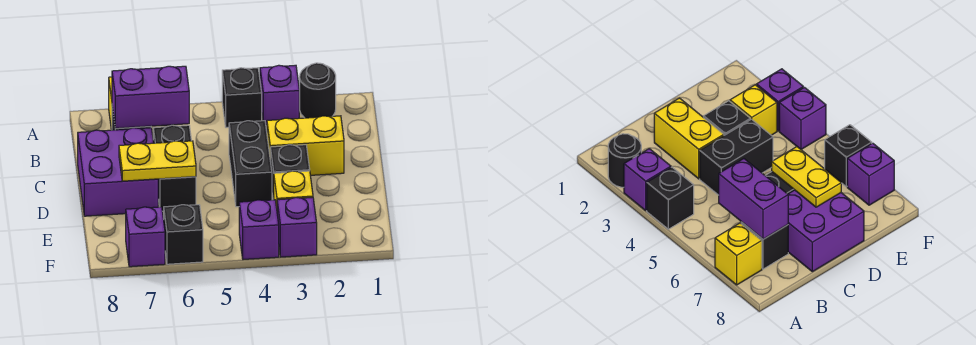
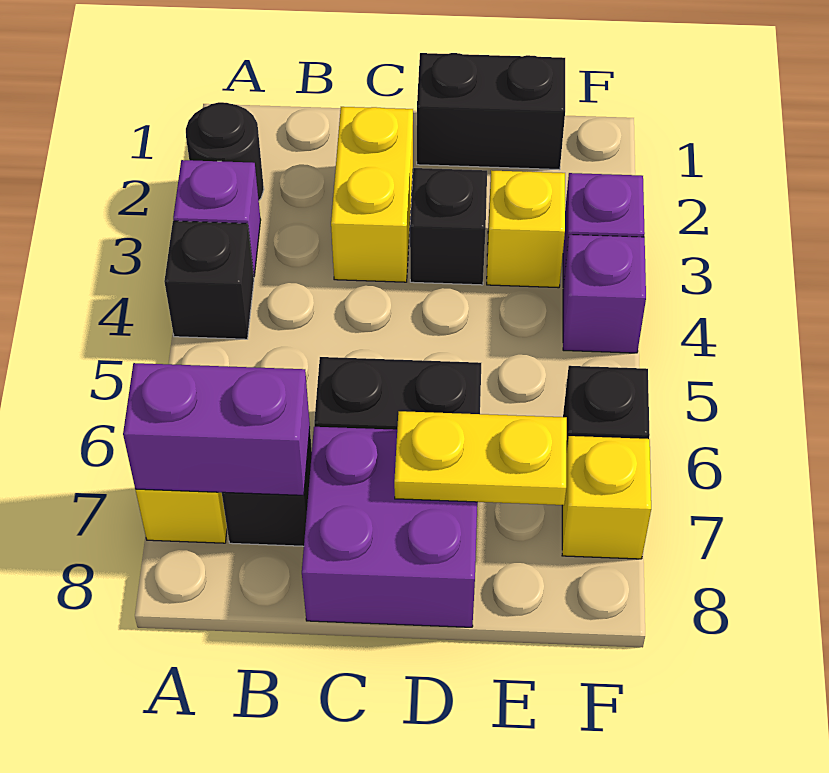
purple 1x2 brick [112,66,189,128] -> purple 1x2 brick turned to [123,363,310,495]
black 1x2 brick [229,121,272,207] -> black 1x2 brick moved to [417,53,565,170]
yellow 1x2 plate [119,141,196,181] -> yellow 1x2 plate turned to [394,411,567,505]
purple 1x1 brick [126,207,165,267] -> yellow 1x1 brick [562,436,651,559]

